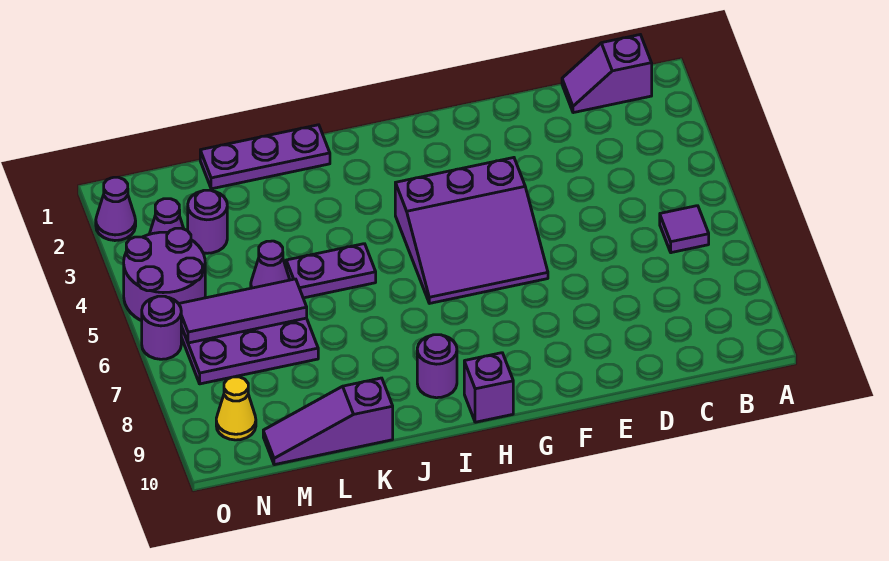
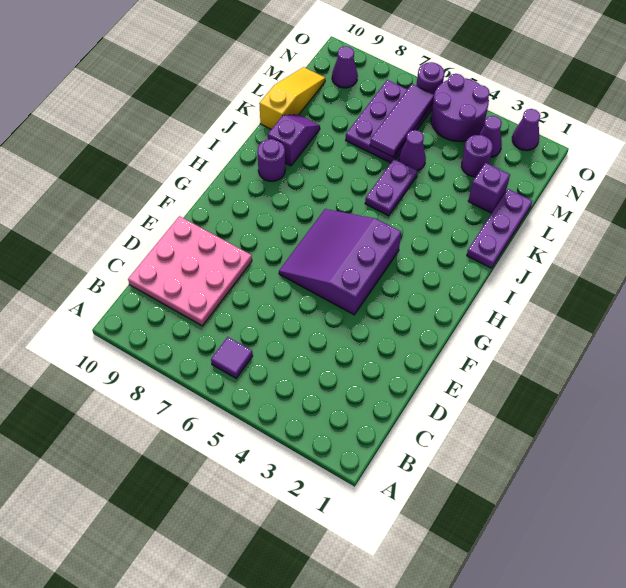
purple 1x2 slope [562,35,652,113] -> purple 1x2 slope moved to [268,114,320,166]
none -> pink 3x3 plate [128,216,252,326]
purple 1x1 brick [464,353,513,422] -> purple 1x1 brick moved to [468,163,510,213]
purple 1x3 slope [263,378,393,465] -> yellow 1x3 slope [259,67,325,129]
yellow 1x1 cone [216,377,256,440] -> purple 1x1 cone [332,46,358,88]

